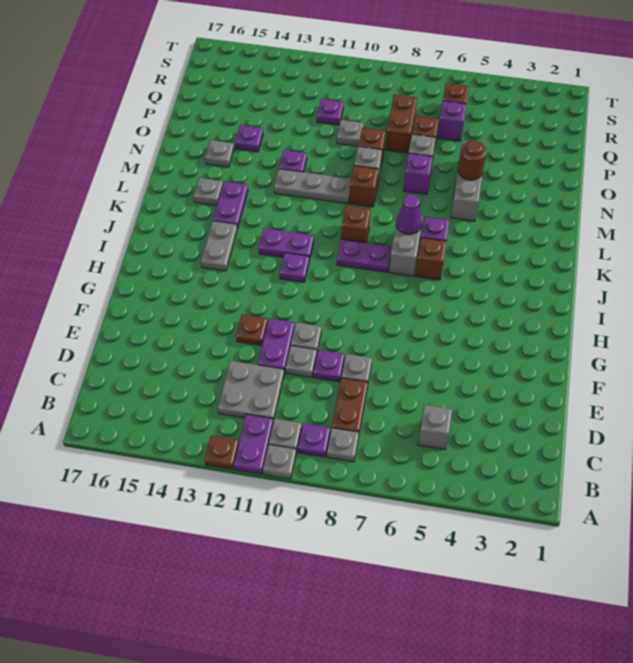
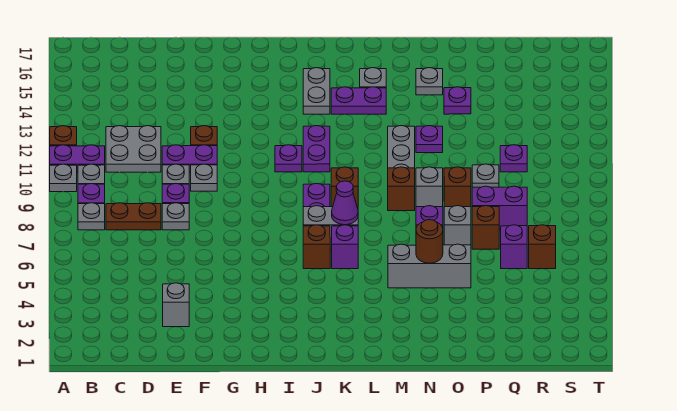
grey 1x1 brick [418,405,452,450] -> grey 1x1 brick moved to [163,283,189,327]
grey 1x2 plate [201,221,237,271] -> grey 1x2 plate turned to [303,68,330,114]
brown 1x2 brick [385,95,417,153] -> purple 1x2 brick [472,186,527,230]

